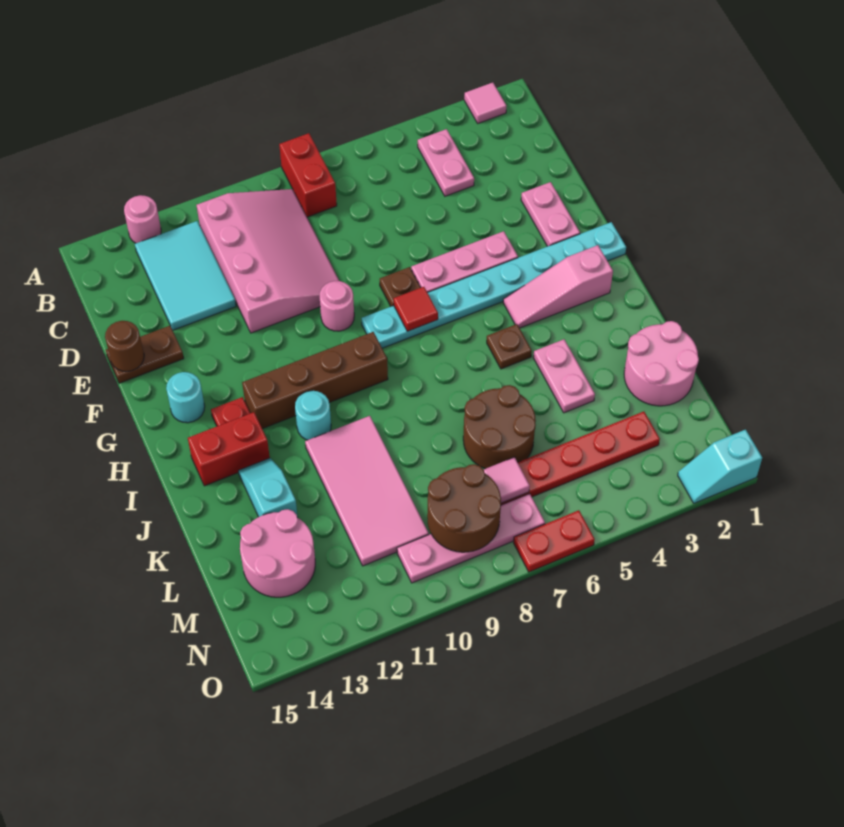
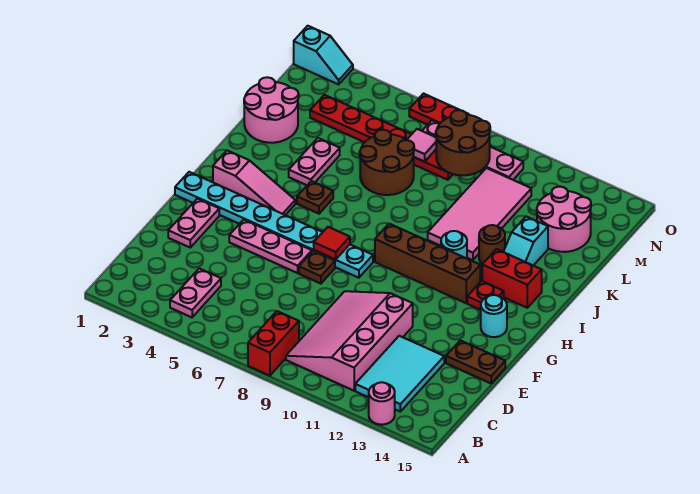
pink 1x1 tile [464,83,506,123] -> none
brown 1x1 round brick [105,321,144,371] -> brown 1x1 round brick moved to [479,225,505,264]
pink 1x1 round brick [320,281,354,331] -> none

